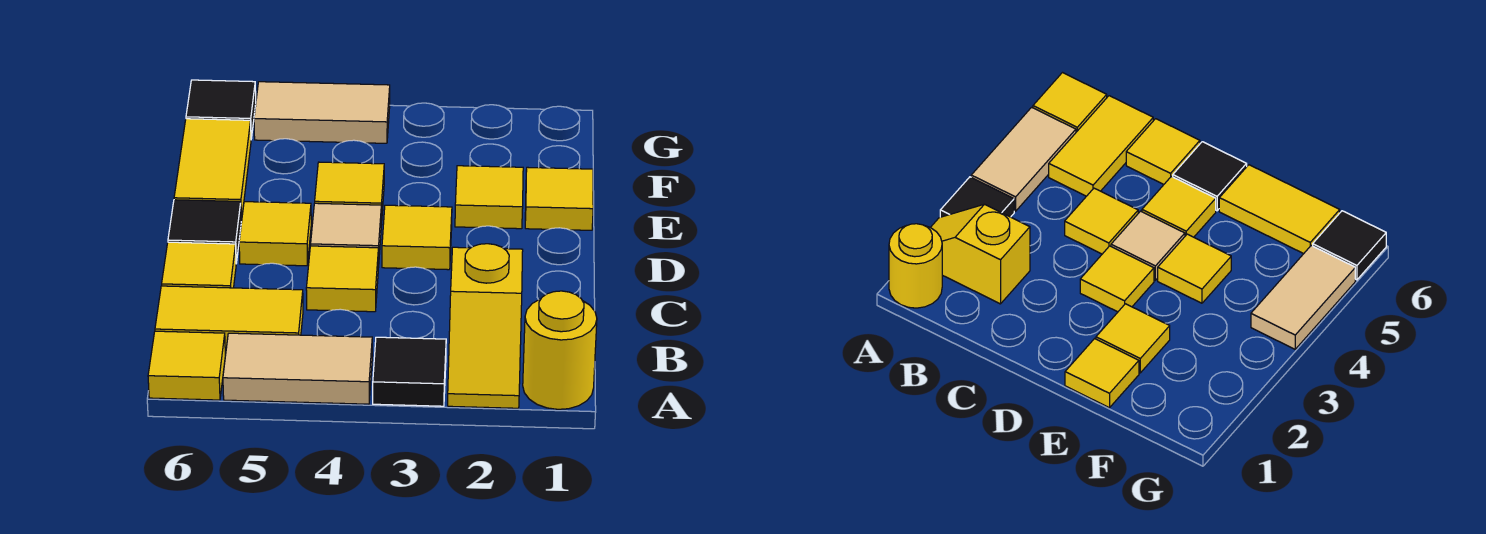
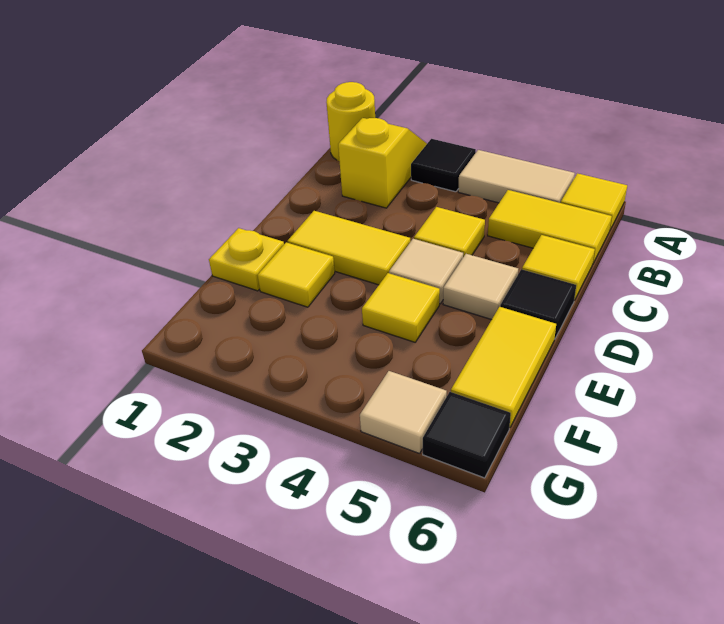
yellow 1x1 tile [382,205,452,270] -> yellow 1x2 tile [287,211,411,285]
yellow 1x1 tile [239,202,311,266] -> tan 1x1 tile [443,254,518,320]
yellow 1x1 tile [525,167,593,230] -> yellow 1x1 plate [209,228,284,291]
tan 1x2 tile [254,82,390,143] -> tan 1x1 tile [360,371,447,454]

